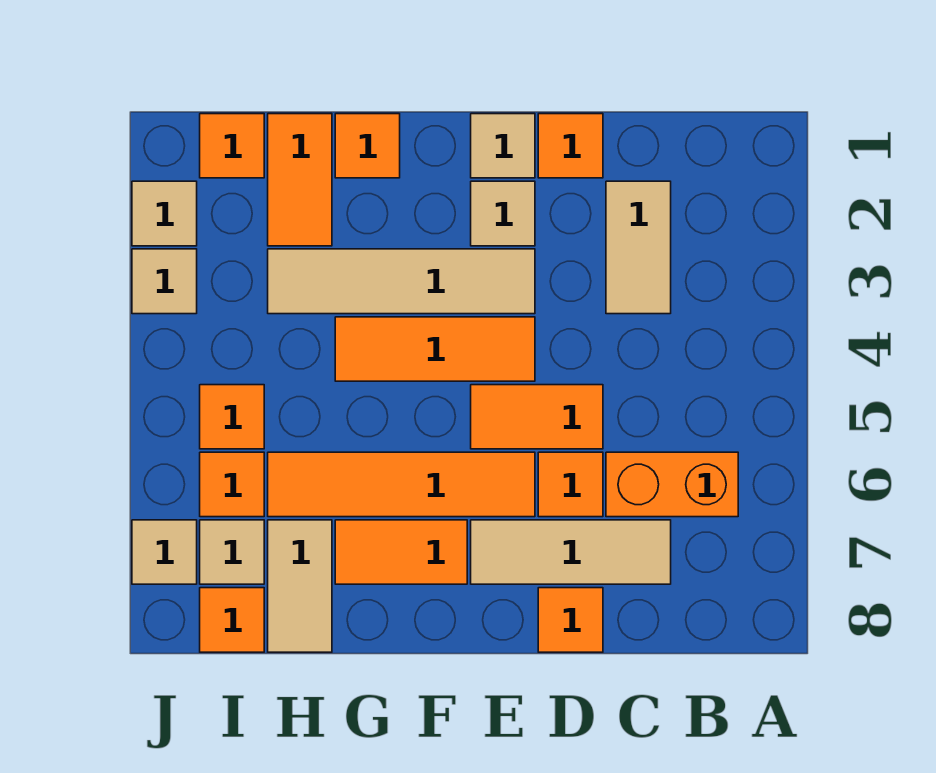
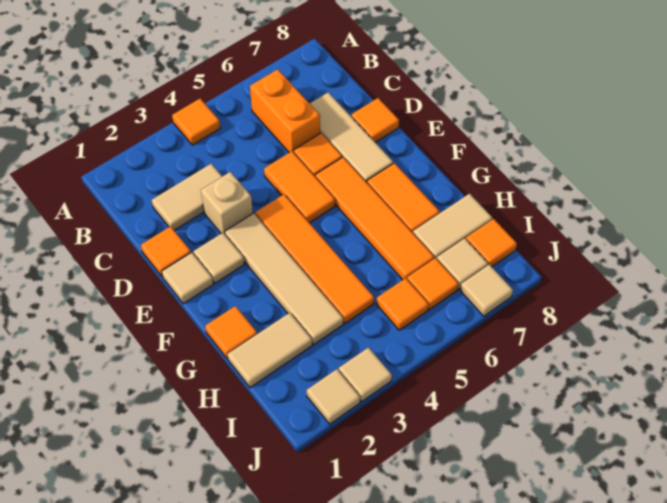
none -> tan 1x1 brick [201,172,253,234]
orange 1x3 tile [335,317,535,381] -> orange 1x4 tile [255,194,374,323]
orange 1x2 tile [268,114,332,246] -> tan 1x2 tile [228,313,312,388]
orange 1x1 tile [200,114,264,178] -> orange 1x1 tile moved to [172,99,220,145]

